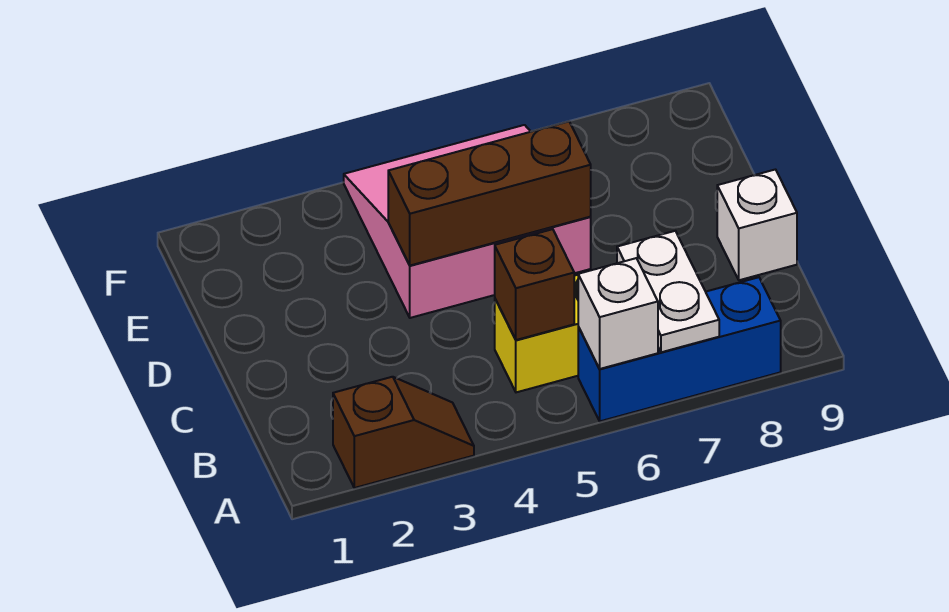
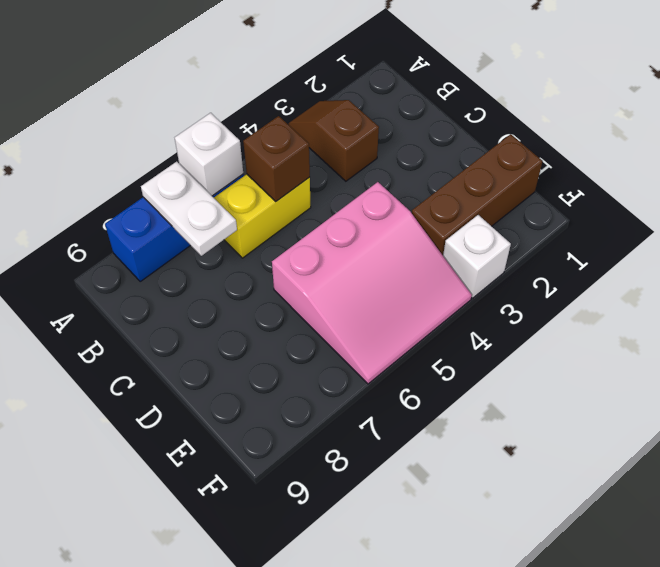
brown 1x2 slope [333,377,474,488] -> brown 1x2 slope turned to [289,100,379,181]
white 1x1 brick [717,170,797,280] -> white 1x1 brick moved to [443,215,511,298]
brown 1x3 brick [388,121,591,266] -> brown 1x3 brick moved to [412,134,543,255]

